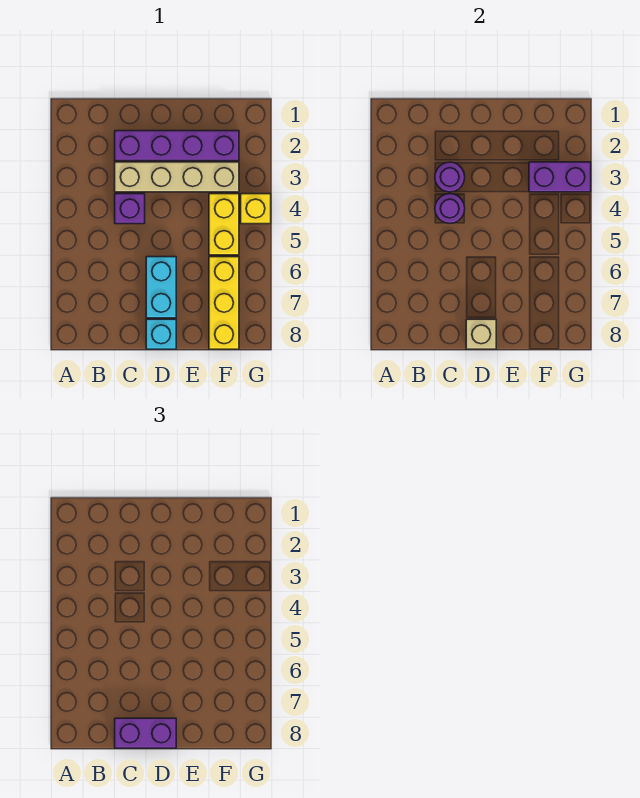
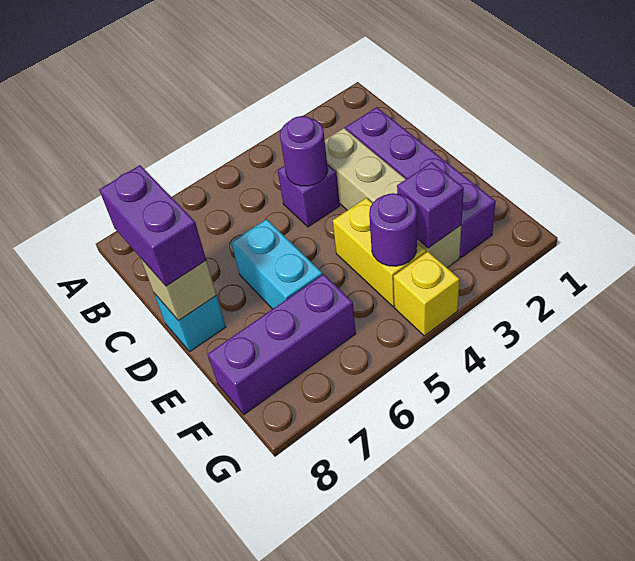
purple 1x1 round brick [435,162,465,192] -> purple 1x1 round brick moved to [369,193,417,266]
cyan 1x2 brick [146,257,176,318] -> cyan 1x2 brick turned to [232,219,322,309]
purple 1x2 brick [529,162,591,192] -> purple 1x1 brick [397,162,464,248]
yellow 1x2 brick [209,194,239,255] -> yellow 1x2 brick turned to [333,198,426,307]
yellow 1x3 brick [209,257,239,349] -> purple 1x3 brick [208,274,356,415]

